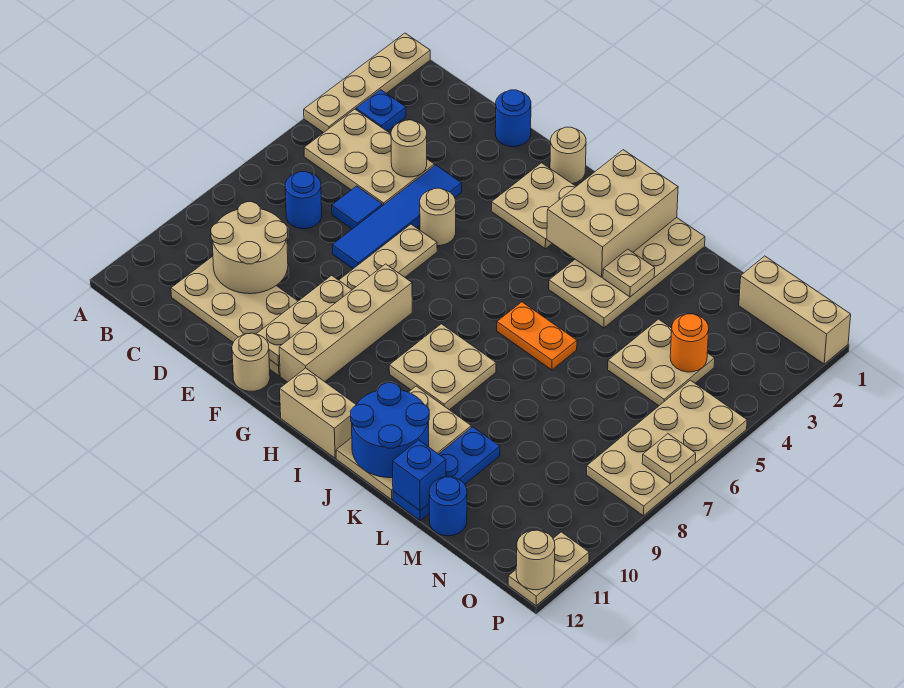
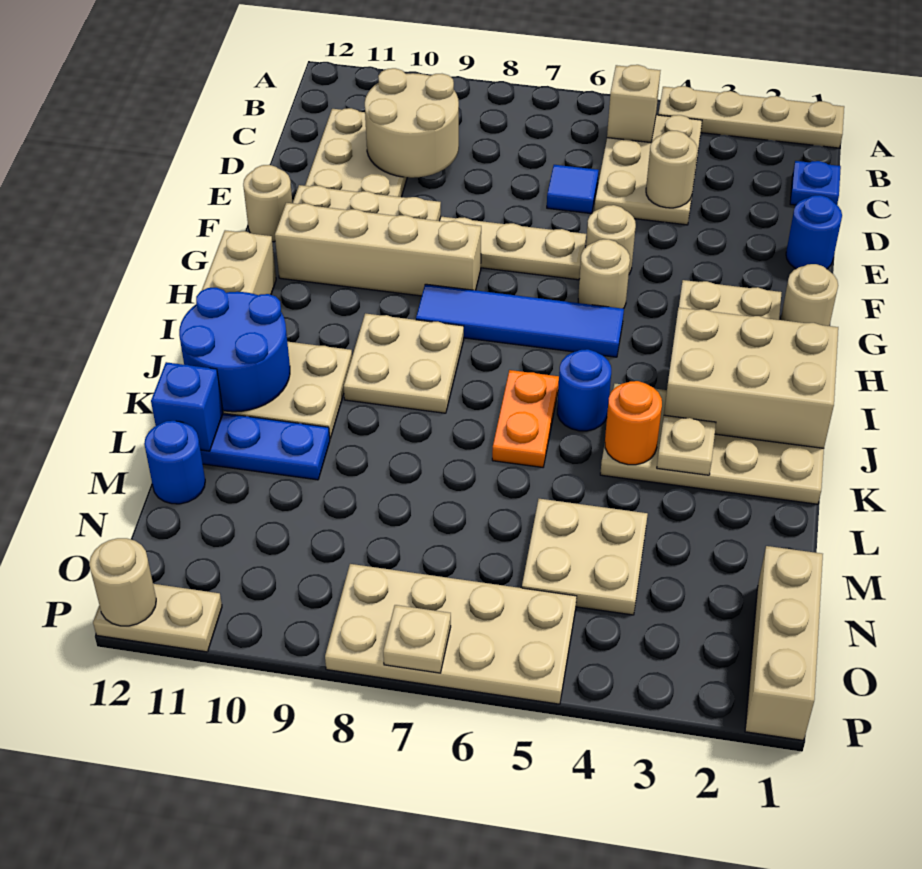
blue 1x1 plate [356,90,406,131] -> blue 1x1 plate moved to [790,161,841,205]
none -> tan 1x1 brick [607,65,661,143]
blue 1x1 round brick [285,172,322,229] -> blue 1x1 round brick moved to [557,349,611,431]
blue 1x4 tile [332,165,462,269] -> blue 1x4 tile moved to [416,284,624,357]
none -> tan 1x1 round brick [578,239,630,309]
orange 1x1 round brick [670,314,709,372] -> orange 1x1 round brick moved to [605,381,662,465]

